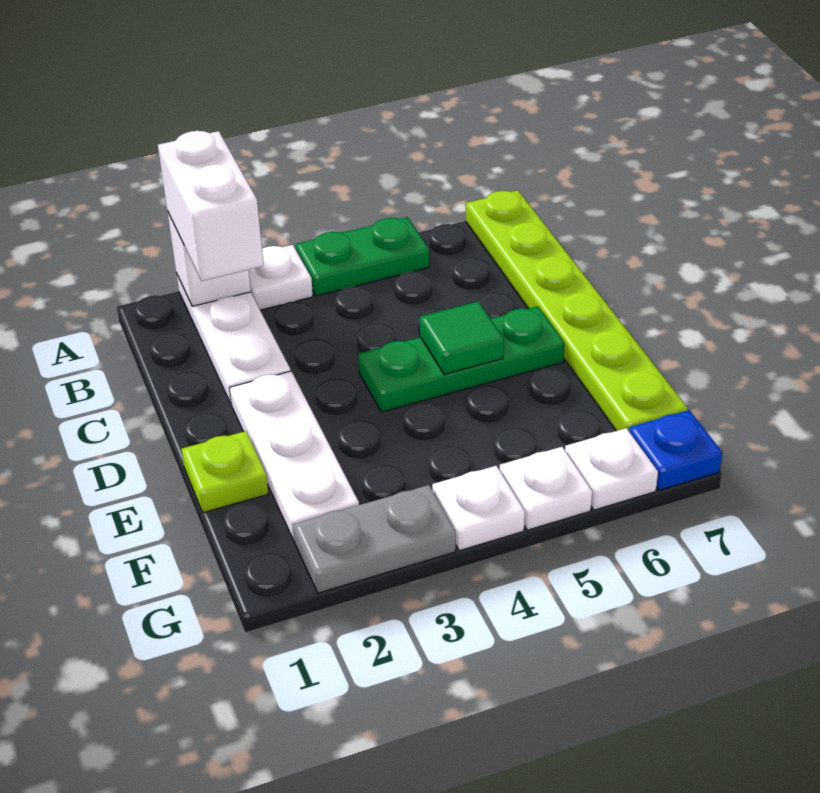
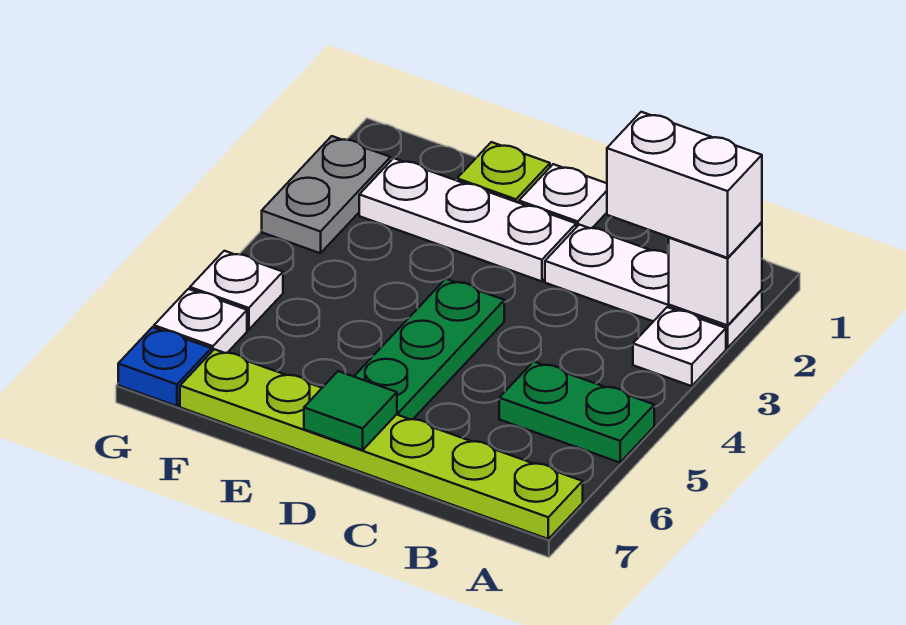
green 1x2 plate [296,217,429,296] -> green 1x2 plate turned to [499,361,654,463]
green 1x1 tile [420,301,504,374] -> green 1x1 tile moved to [304,371,397,450]
white 1x1 plate [432,466,525,551] -> white 1x1 plate moved to [519,164,607,228]

